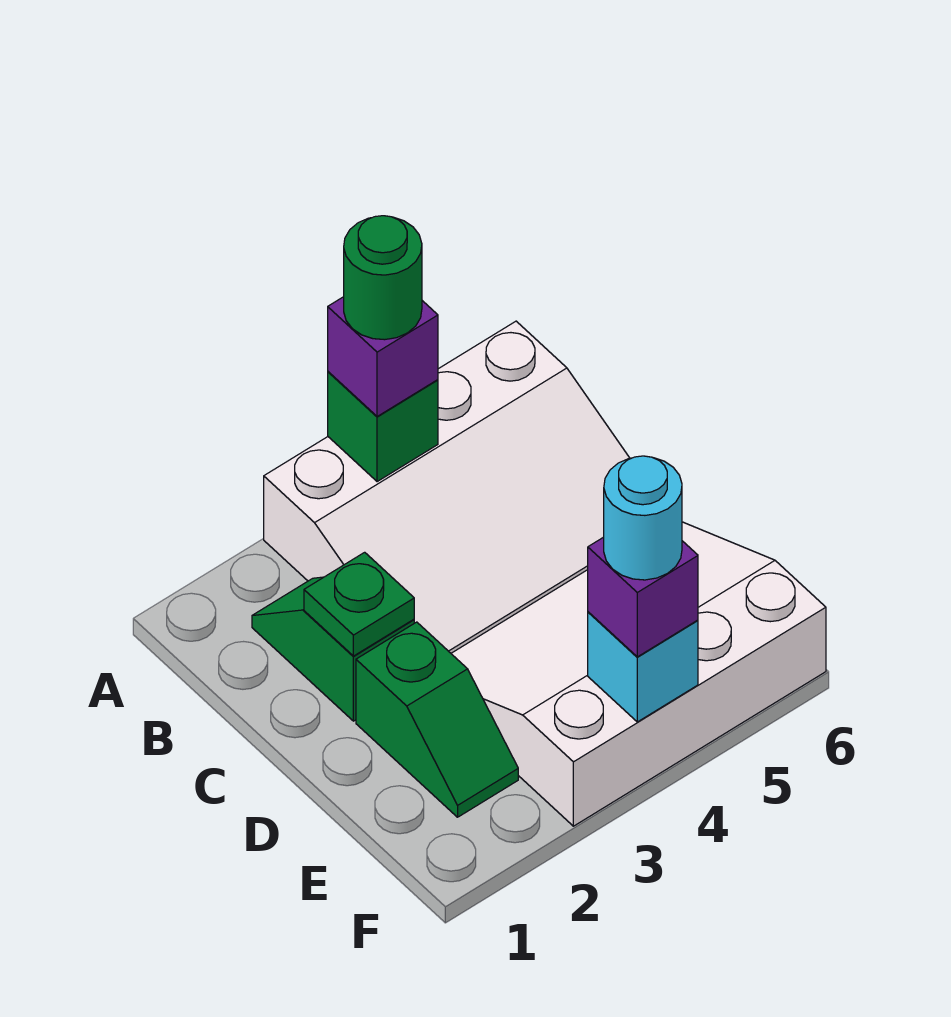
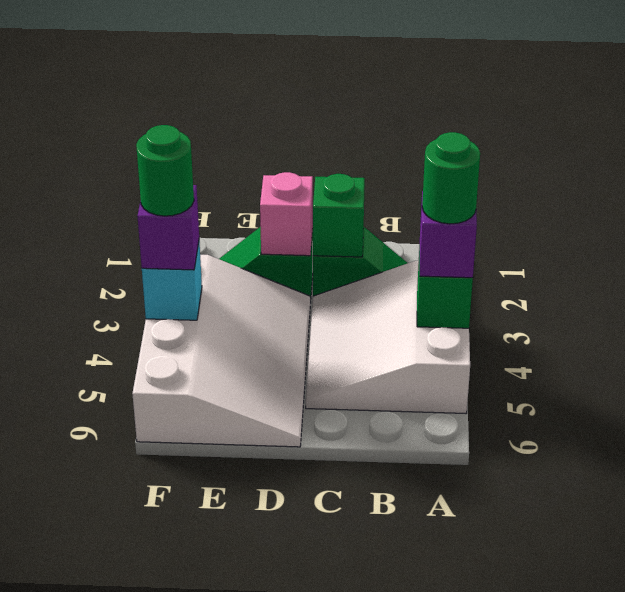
white 3x4 slope [264,321,629,653] -> white 3x3 slope [306,261,470,413]
green 1x1 plate [304,552,414,656] -> green 1x1 brick [313,174,365,257]
none -> pink 1x1 brick [260,172,313,256]
cyan 1x1 round brick [604,456,682,580] -> green 1x1 round brick [136,125,194,216]

